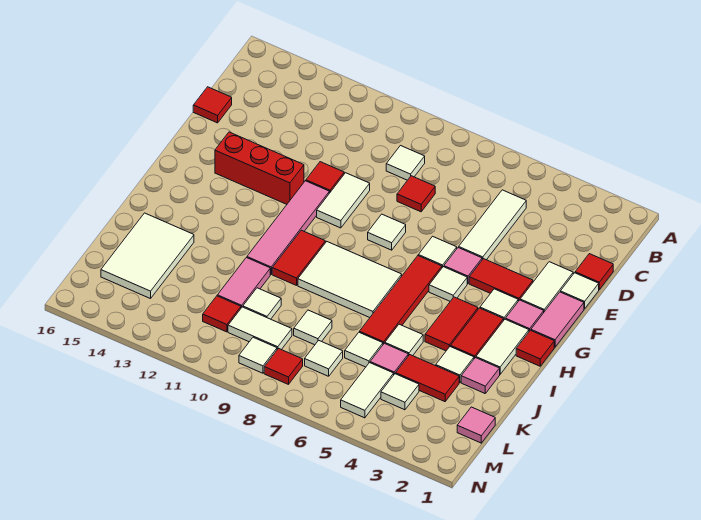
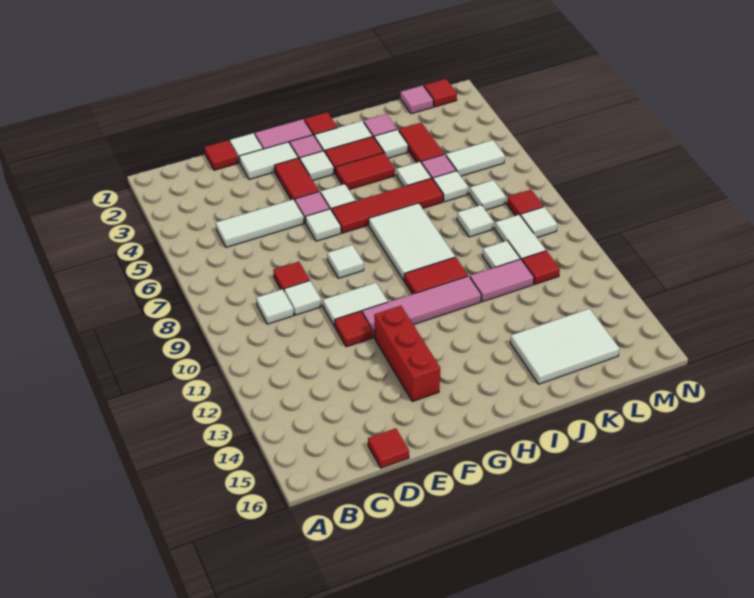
white 1x1 tile [381,374,419,410] -> white 1x1 tile moved to [284,281,321,315]
none -> red 1x1 tile [424,79,457,107]

